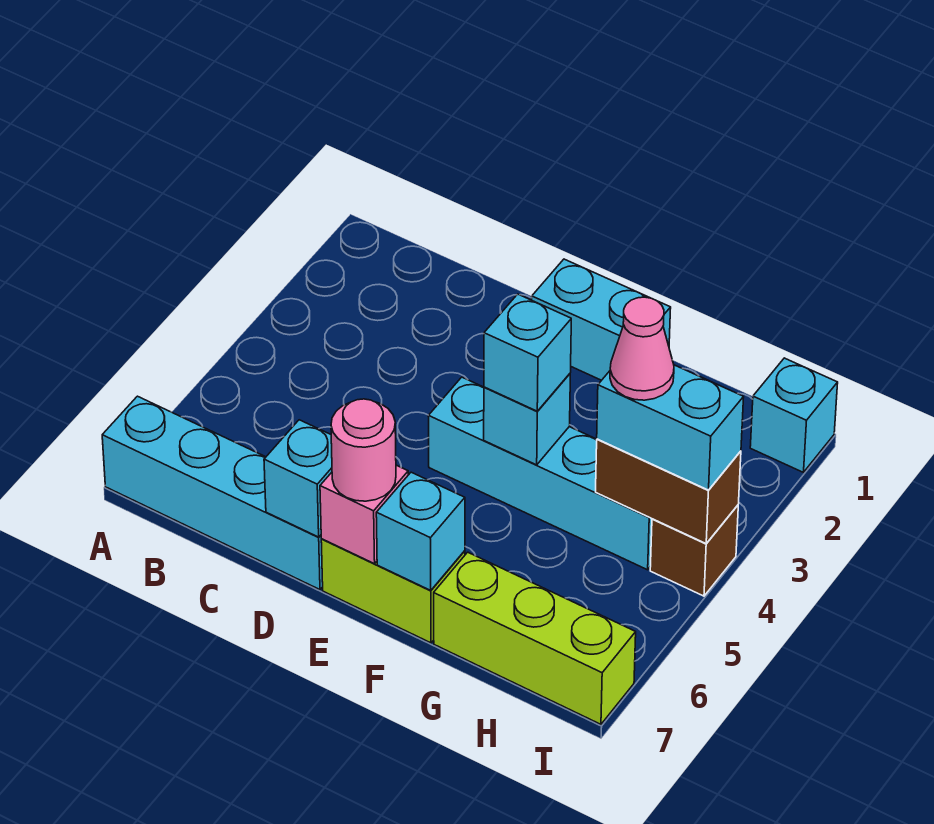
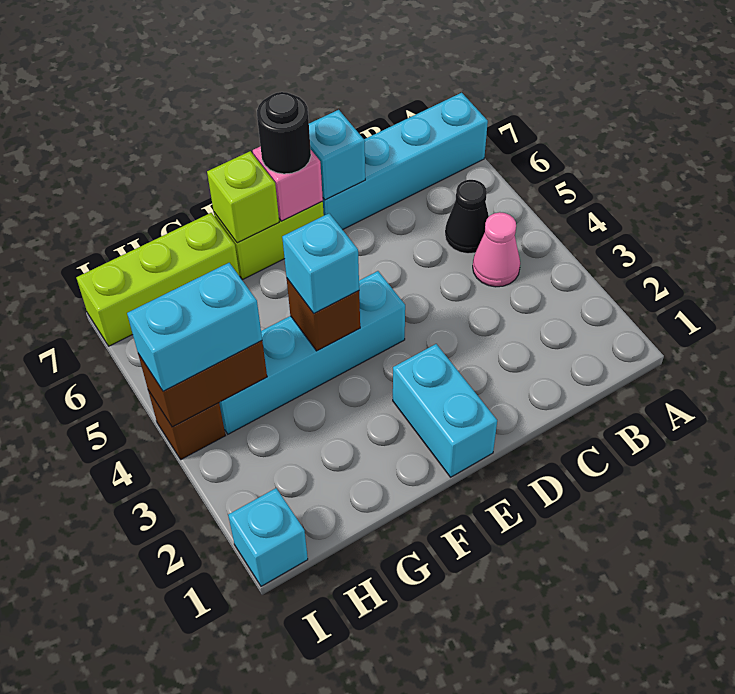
none -> black 1x1 cone [445,180,489,254]
cyan 1x2 brick [532,259,671,380] -> cyan 1x2 brick turned to [393,344,497,477]
pink 1x1 round brick [331,399,396,501] -> black 1x1 round brick [257,92,311,174]
cyan 1x1 brick [484,374,570,465] -> brown 1x1 brick [287,279,360,351]
cyan 1x1 brick [376,472,465,590] -> lime 1x1 brick [207,151,279,243]
pink 1x1 cone [610,297,674,400] -> pink 1x1 cone moved to [473,212,520,287]

